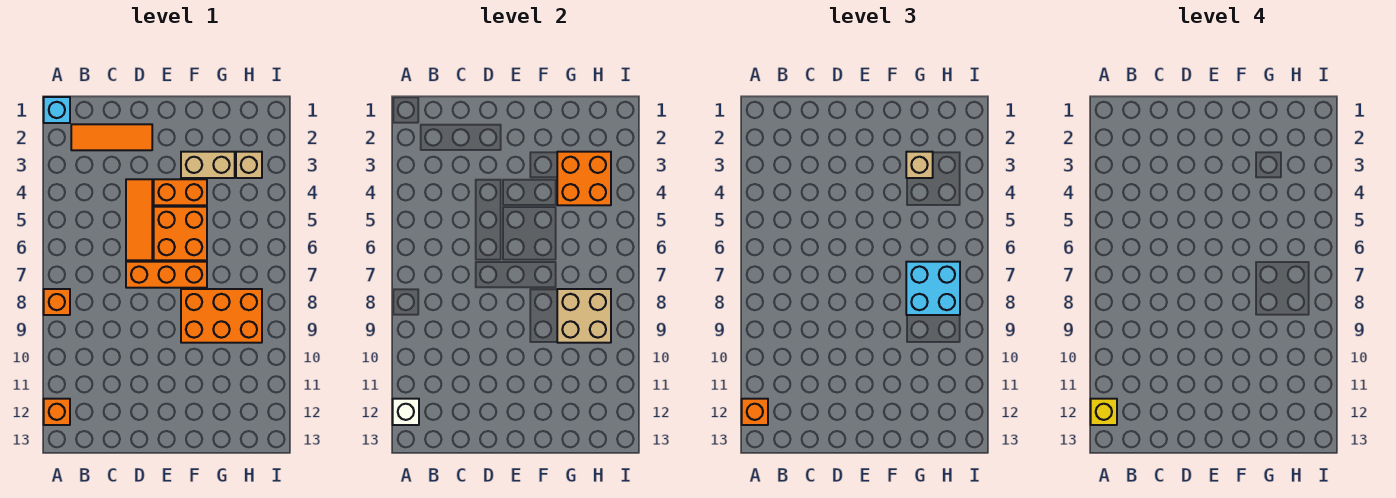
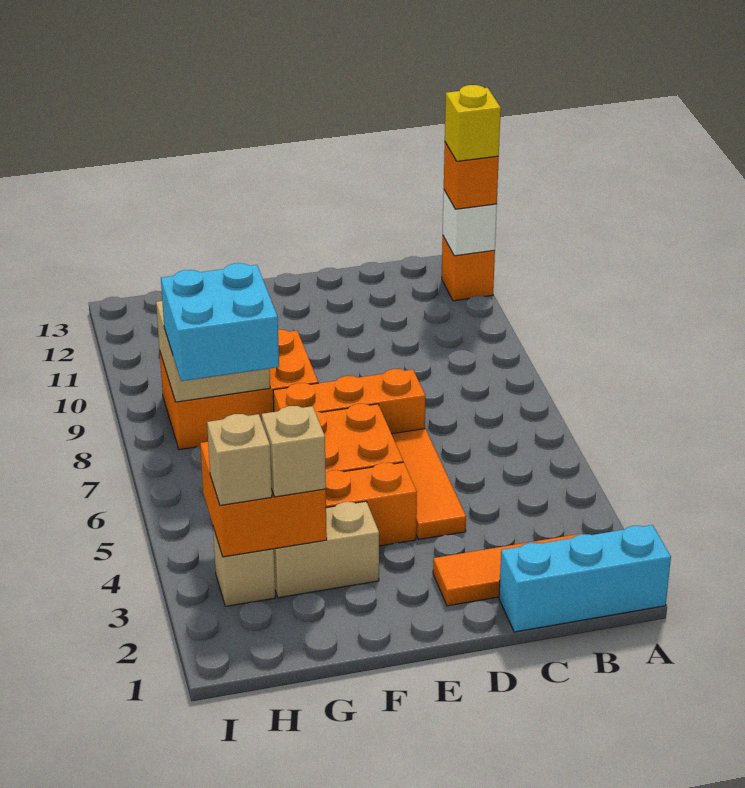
cyan 1x1 brick [44,97,70,123] -> cyan 1x3 brick [499,525,671,632]
orange 1x1 brick [44,289,70,315] -> none
none -> tan 1x1 brick [207,414,272,505]

